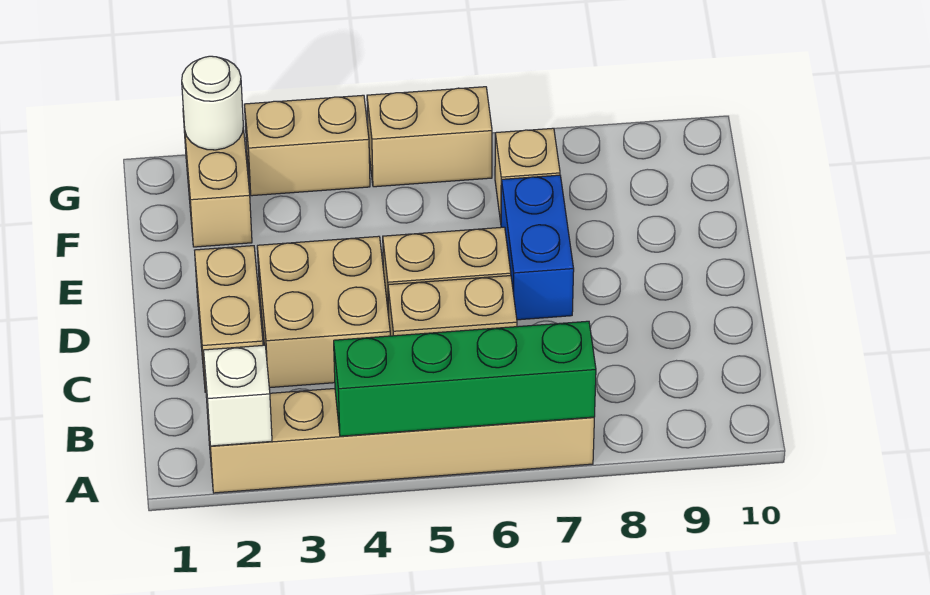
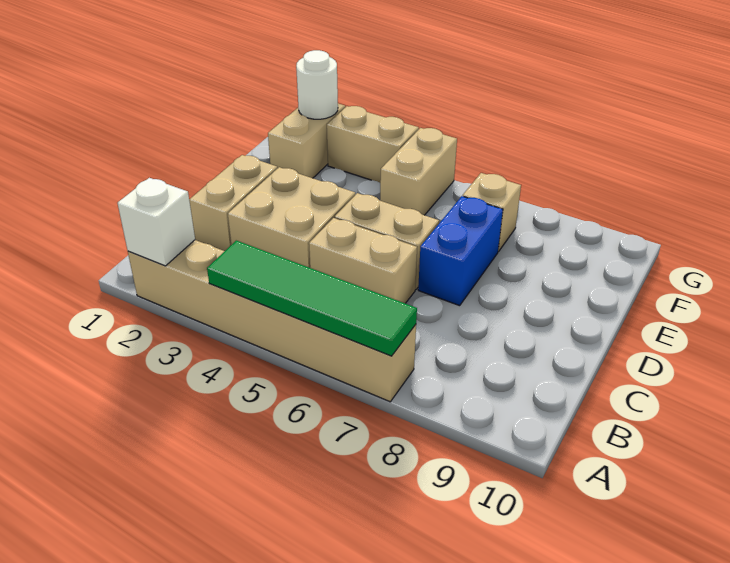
green 1x4 brick [334,321,596,436] -> green 1x4 tile [207,241,417,356]
tan 1x2 brick [367,87,492,187] -> tan 1x2 brick turned to [380,128,457,215]

